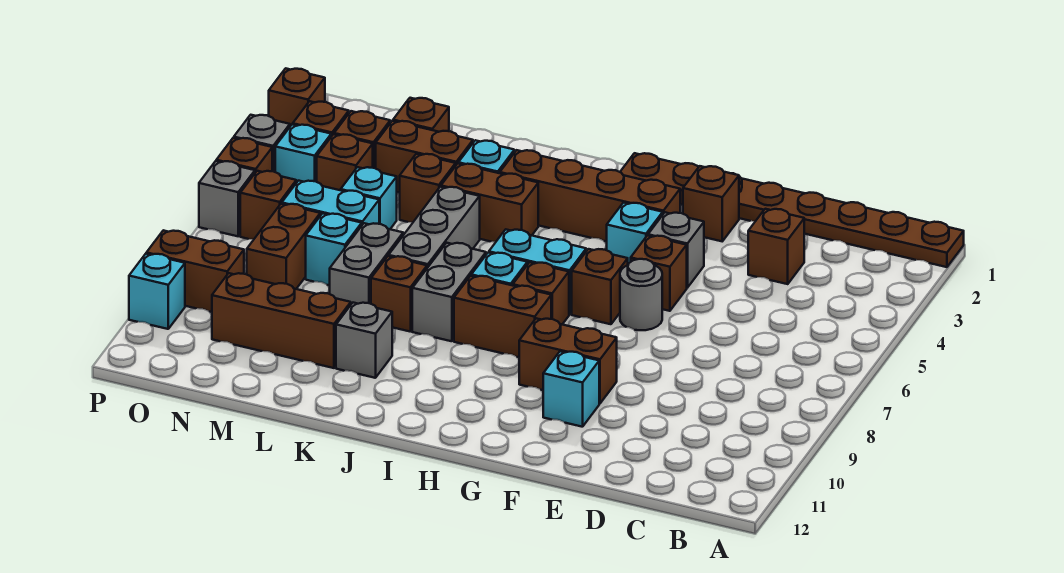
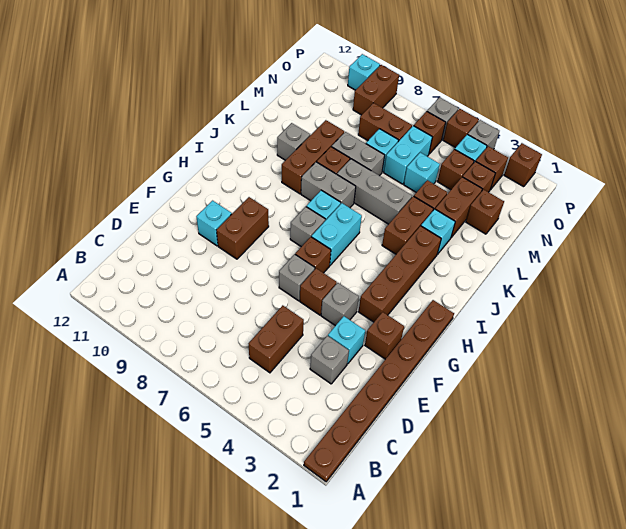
brown 1x1 brick [748,209,804,284] -> grey 1x1 brick [310,336,349,384]
grey 1x1 round brick [620,259,662,330] -> grey 1x1 brick [279,254,315,301]
cyan 1x1 brick [607,203,663,264] -> cyan 1x1 brick moved to [328,316,365,364]
brown 1x1 brick [513,262,569,324] -> grey 1x1 brick [290,207,325,247]
brown 1x2 brick [454,276,551,357] -> brown 1x2 brick moved to [249,305,304,373]
brown 1x3 brick [212,273,351,368] -> brown 1x3 brick moved to [282,120,344,194]

